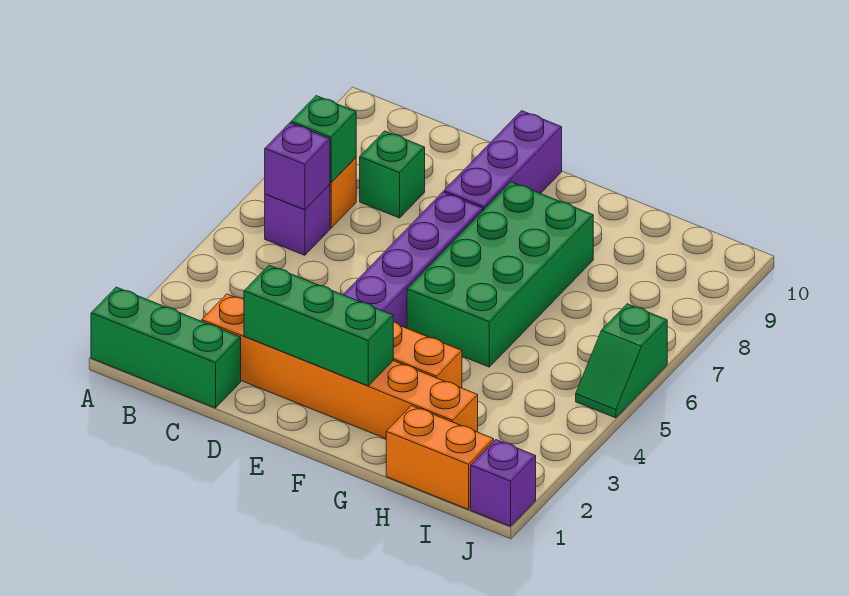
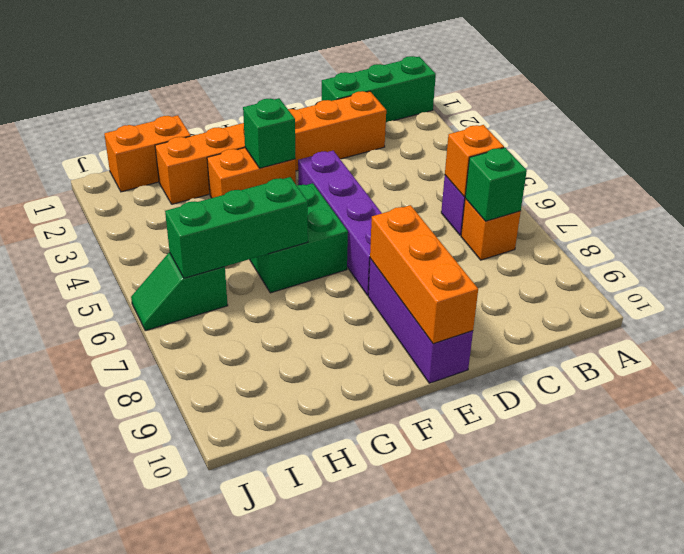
purple 1x1 brick [265,123,330,210] -> orange 1x1 brick [445,125,504,197]
green 1x1 brick [360,131,425,218] -> green 1x1 brick moved to [243,98,296,168]
green 1x3 brick [244,265,393,386] -> green 1x3 brick moved to [165,177,308,278]
none -> orange 1x3 brick [370,205,478,344]
green 2x4 brick [407,182,593,367] -> green 2x2 brick [250,183,348,293]
purple 1x1 brick [471,440,536,526] -> none
green 1x2 slope [576,304,667,418] -> green 1x2 slope turned to [131,253,228,331]

